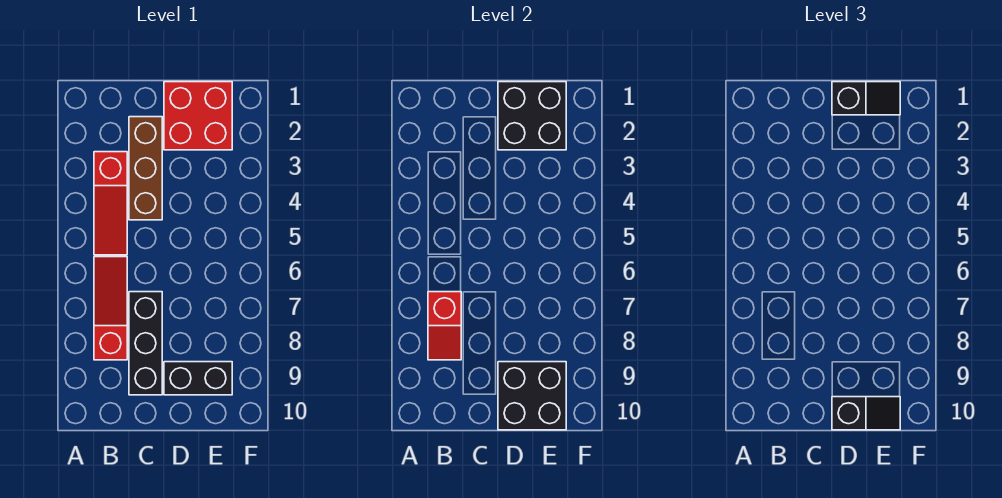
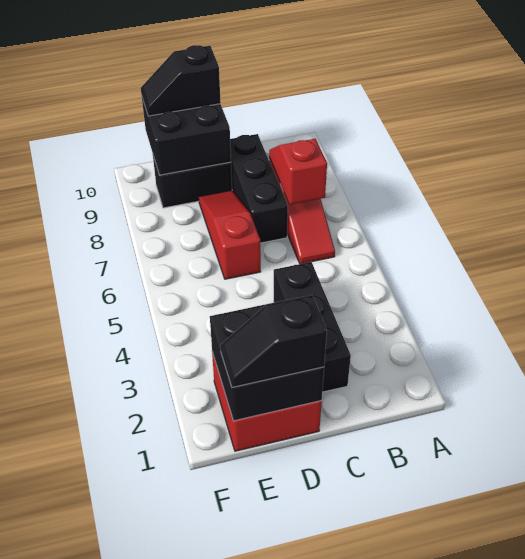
red 1x3 slope [94,152,127,255] -> red 1x3 slope moved to [199,190,261,279]
brown 1x3 brick [129,117,162,220] -> black 1x3 brick [274,262,351,392]

